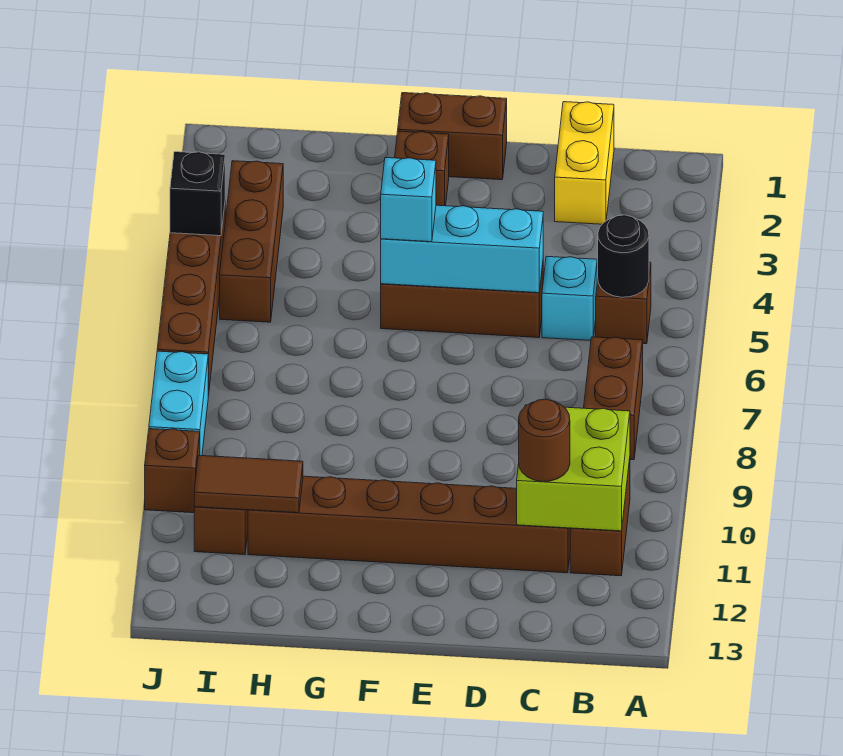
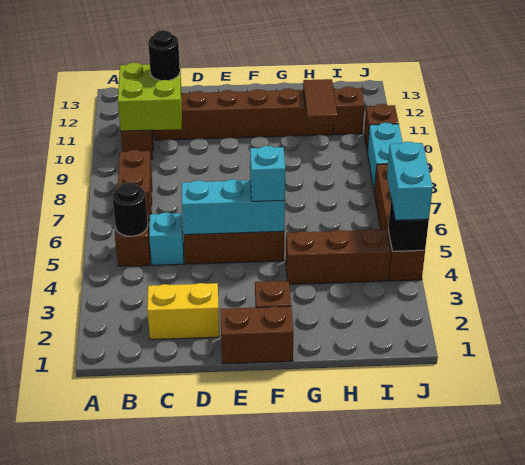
yellow 1x2 brick [555,102,614,224] -> yellow 1x2 brick turned to [147,283,219,340]
brown 1x1 round brick [519,399,570,482] -> black 1x1 round brick [148,30,180,81]
brown 1x2 tile [194,455,303,513] -> brown 1x2 tile turned to [303,79,337,125]
brown 1x3 brick [220,161,283,322] -> brown 1x3 brick turned to [286,229,391,284]
none -> cyan 1x2 brick [387,141,433,220]

